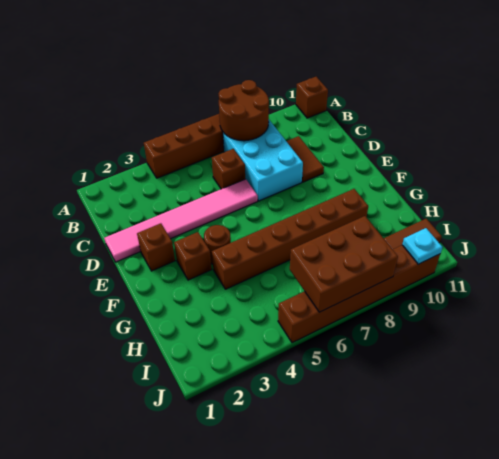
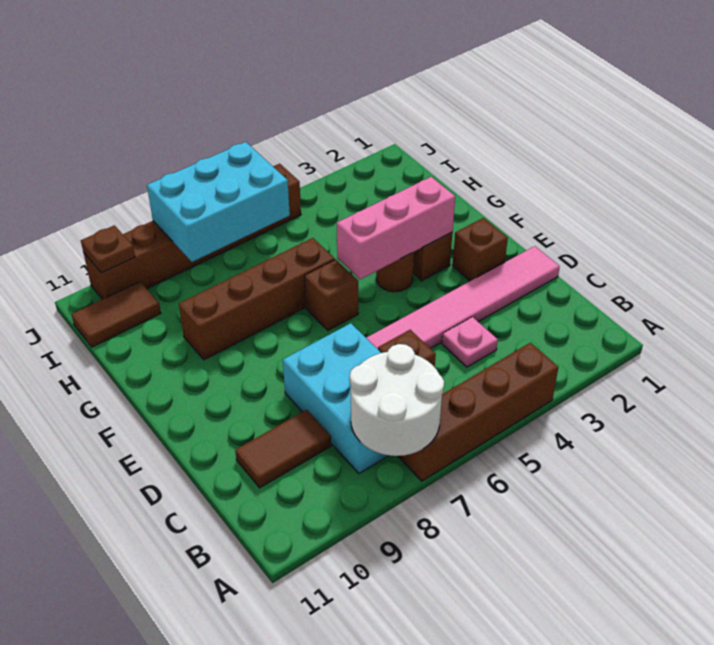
brown 2x2 round brick [218,80,269,141] -> white 2x2 round brick [350,344,444,456]
brown 1x1 brick [296,77,328,118] -> brown 1x1 brick moved to [305,260,358,330]
none -> pink 1x1 plate [442,317,498,367]
brown 1x2 tile [286,136,324,182] -> brown 1x2 tile turned to [235,410,331,488]
none -> pink 1x3 brick [337,177,455,279]
brown 1x6 brick [212,189,368,289] -> brown 1x4 brick [179,238,335,360]
brown 2x3 brick [290,216,398,312] -> cyan 2x3 brick [147,142,290,262]
cyan 1x1 plate [402,228,442,264] -> brown 1x1 plate [81,225,135,273]

